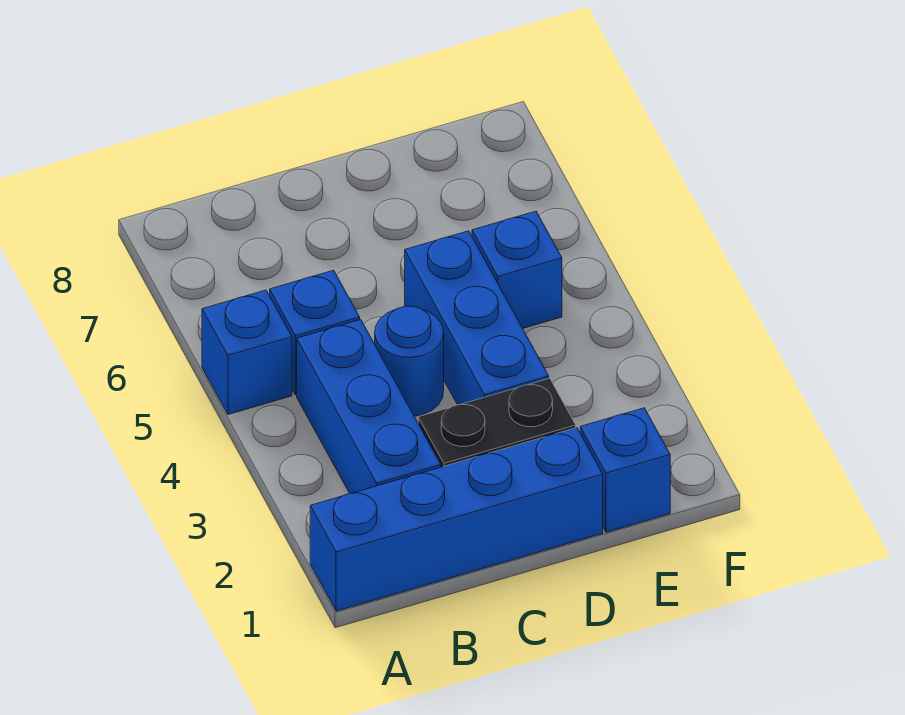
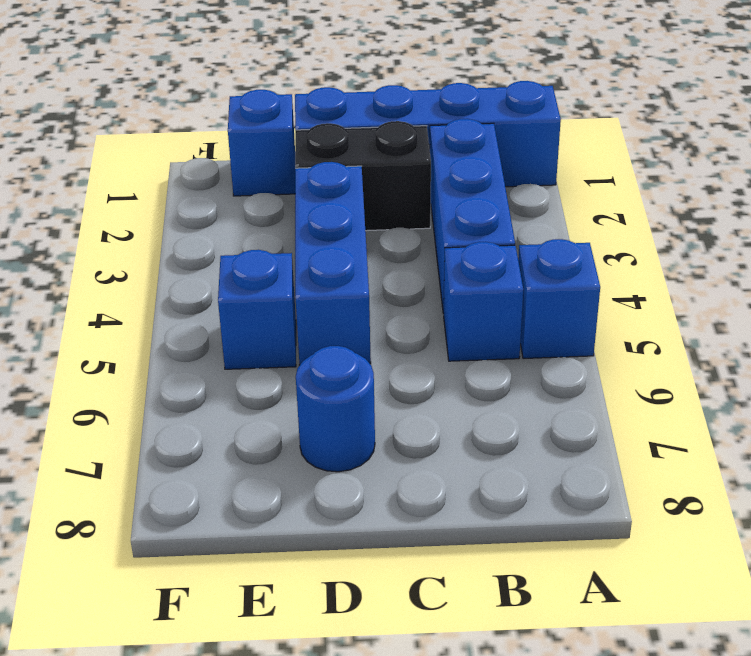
blue 1x1 round brick [375,306,444,416] -> blue 1x1 round brick moved to [296,346,375,472]

